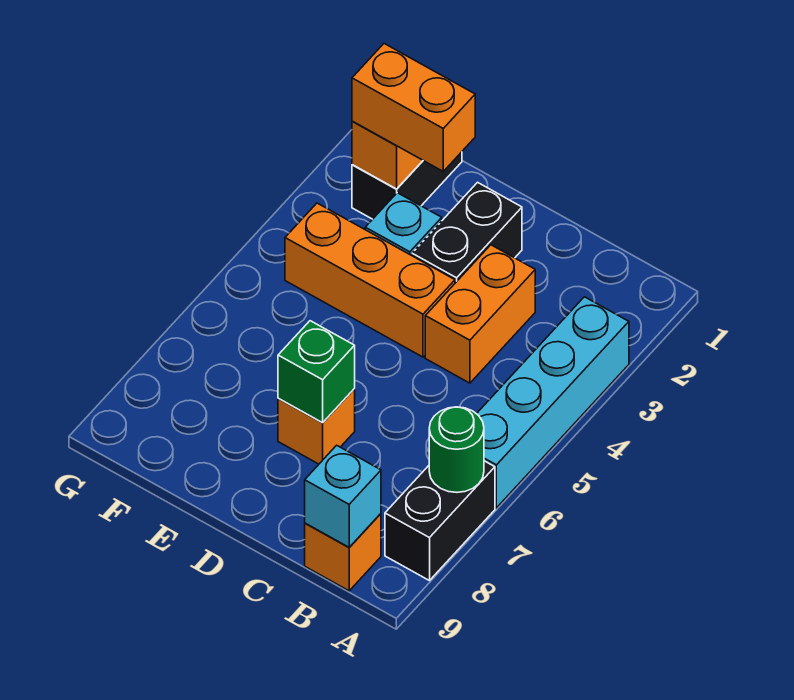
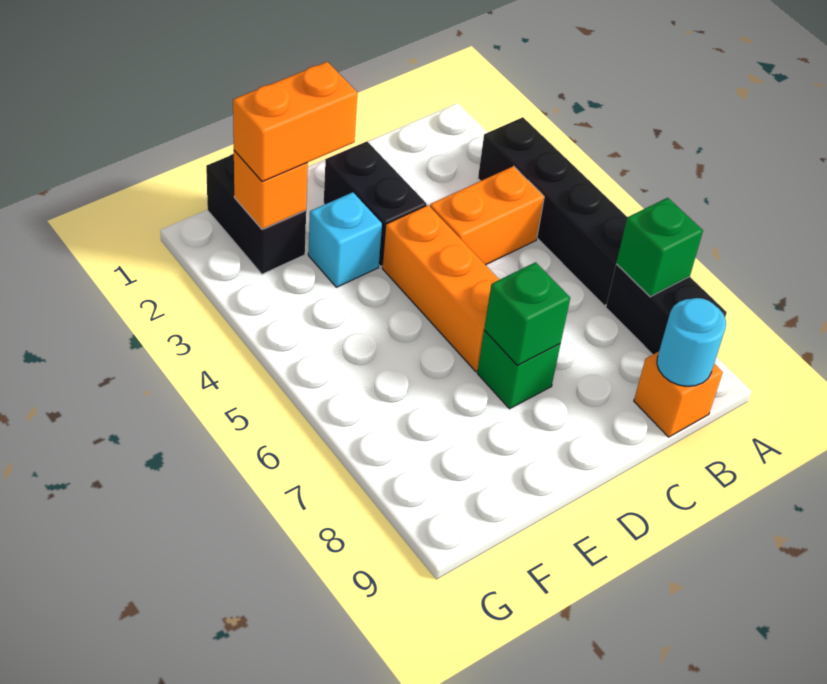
cyan 1x4 brick [477,297,629,508] -> black 1x4 brick [478,117,627,306]
green 1x1 round brick [429,407,484,492] -> green 1x1 brick [616,198,703,297]
cyan 1x1 brick [305,445,381,547] -> cyan 1x1 round brick [657,298,726,386]
orange 1x2 brick [425,245,535,383] -> orange 1x2 brick turned to [430,166,544,265]
orange 1x3 brick [285,203,455,357] -> orange 1x3 brick turned to [382,205,499,371]
orange 1x1 brick [278,389,355,464] -> green 1x1 brick [477,331,560,409]

